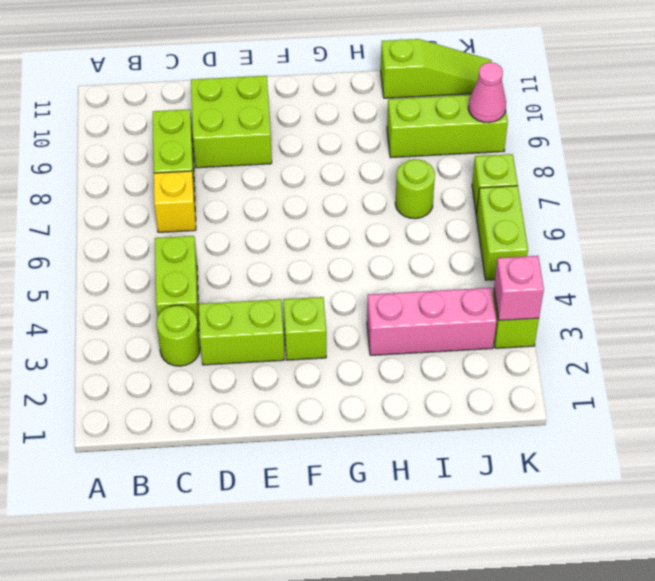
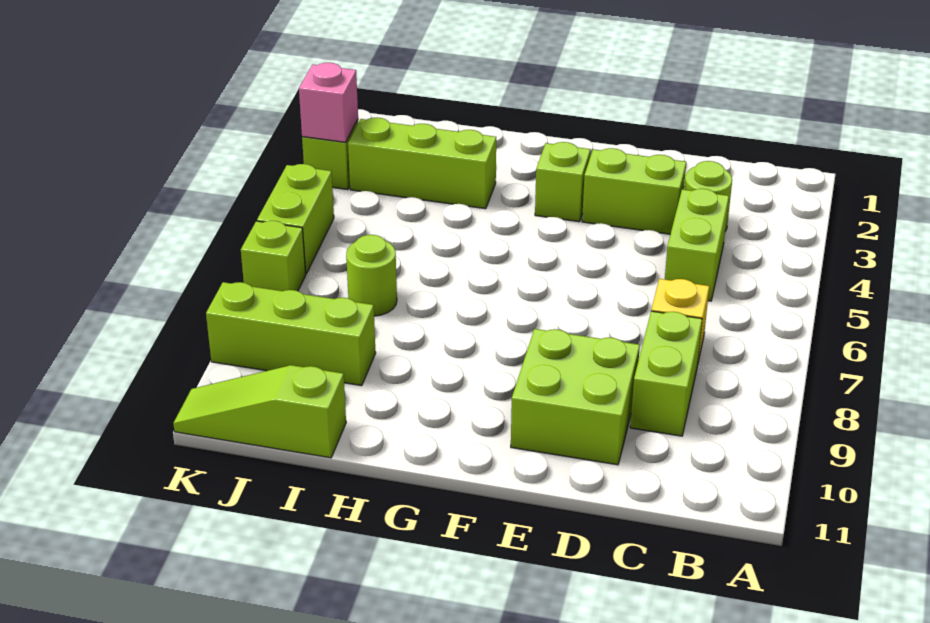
pink 1x3 brick [367,288,497,355] -> lime 1x3 brick [348,118,496,209]
pink 1x1 cone [468,62,506,123] -> none

